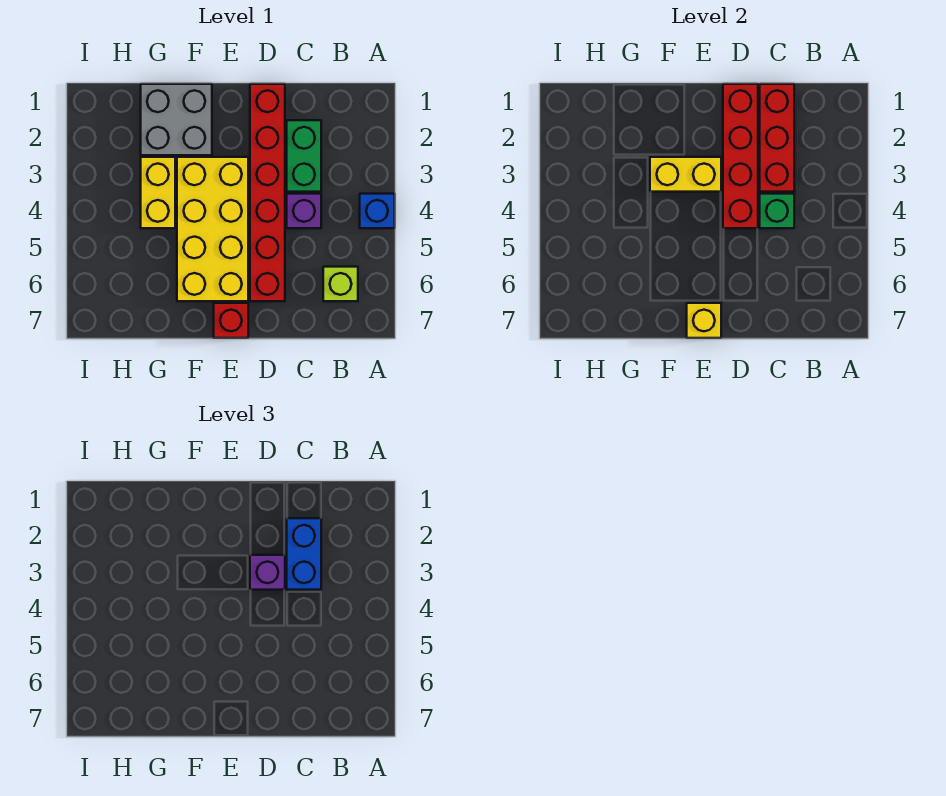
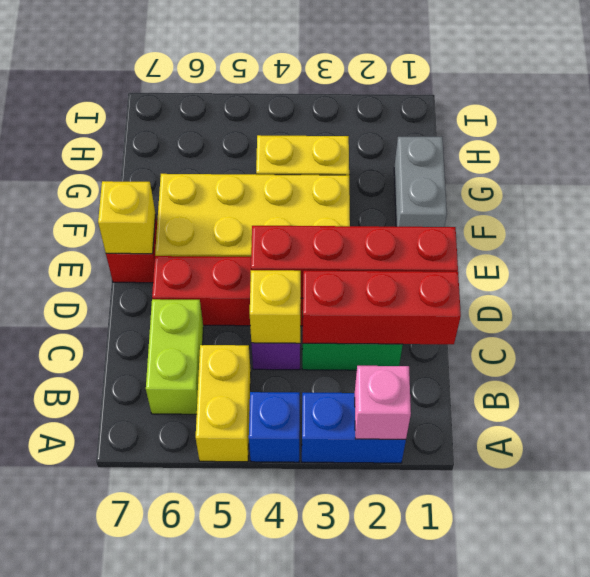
none -> pink 1x1 brick [355,366,411,439]
lime 1x1 brick [323,267,358,301] -> lime 1x2 brick [146,299,203,414]
blue 1x2 brick [287,518,321,590] -> blue 1x2 brick moved to [302,393,406,463]
green 1x1 brick [760,194,794,228] -> yellow 1x1 brick [250,270,301,343]
purple 1x1 brick [250,555,285,590] -> none
yellow 1x2 brick [650,157,721,192] -> yellow 1x2 brick moved to [196,345,251,462]
grey 2x2 brick [141,84,212,155] -> grey 1x2 brick [394,137,447,227]

